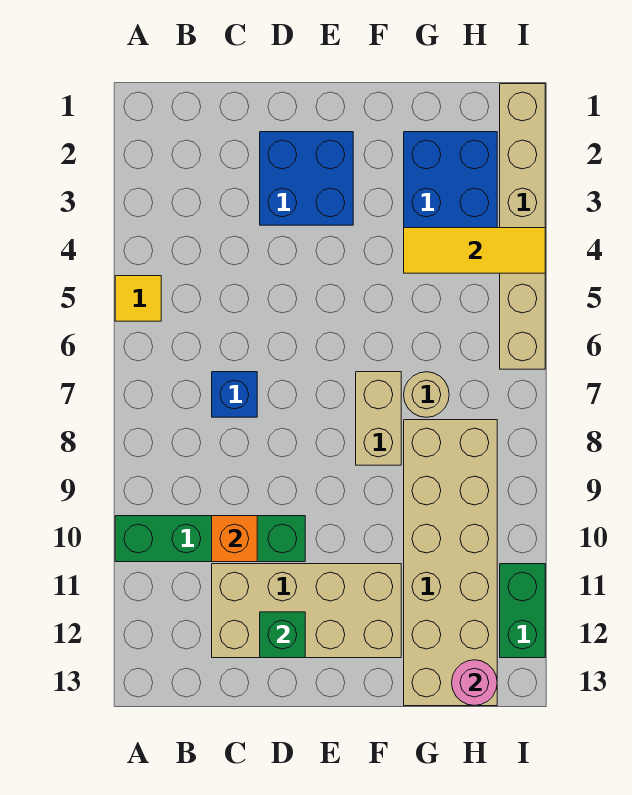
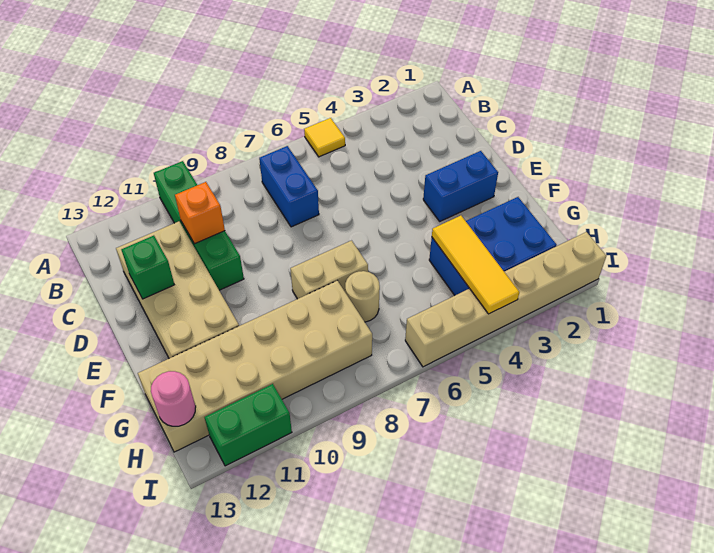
blue 1x1 brick [212,372,257,417] -> blue 1x2 brick [259,146,319,227]
blue 2x2 brick [260,132,353,225] -> blue 1x2 brick [423,151,498,221]

